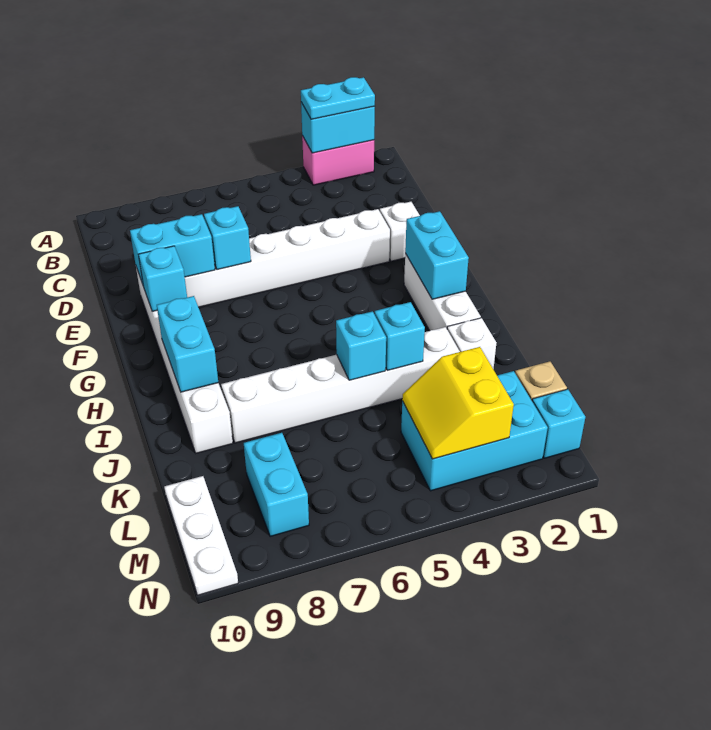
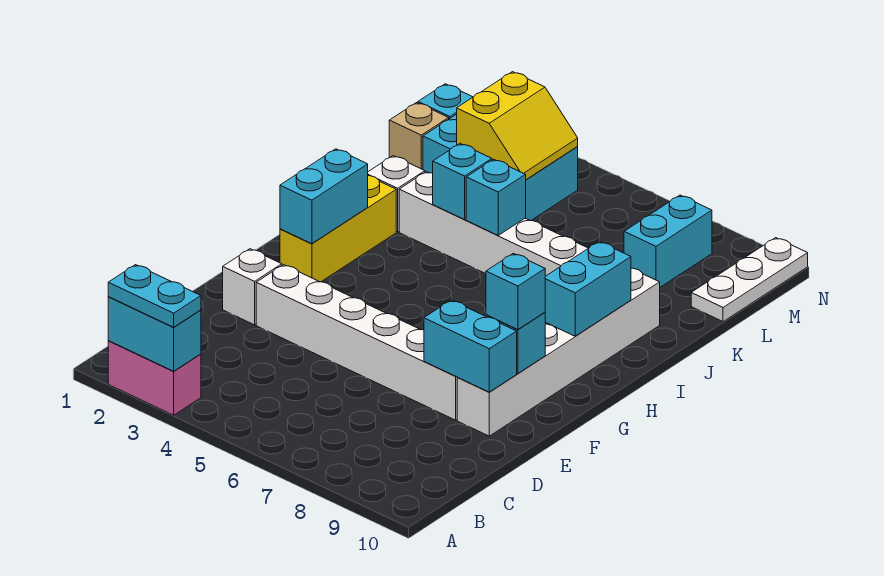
cyan 1x1 brick [204,206,251,270] -> cyan 1x1 brick moved to [486,253,545,330]
white 1x3 brick [404,254,481,331] -> yellow 1x3 brick [280,176,396,282]

